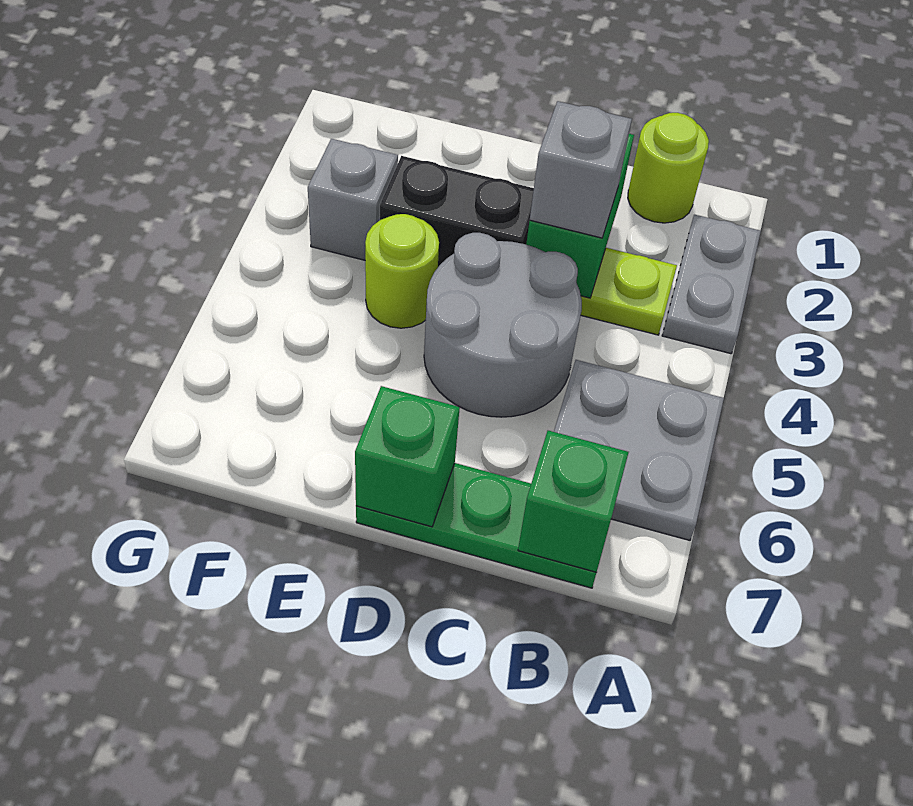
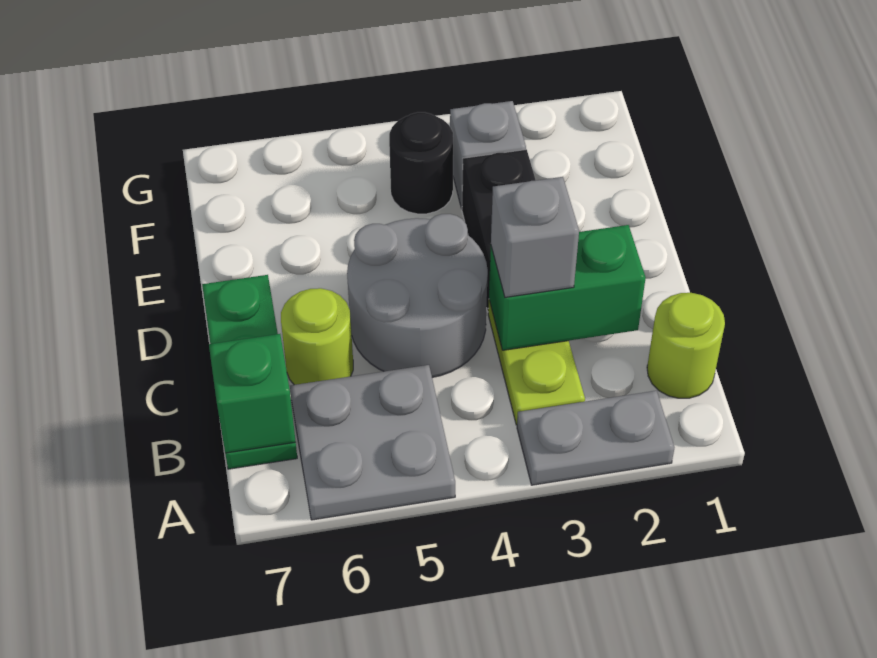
green 1x1 brick [355,386,460,527] -> none
lime 1x1 round brick [365,214,439,328] -> lime 1x1 round brick moved to [281,288,353,385]
none -> black 1x1 round brick [389,112,453,214]

